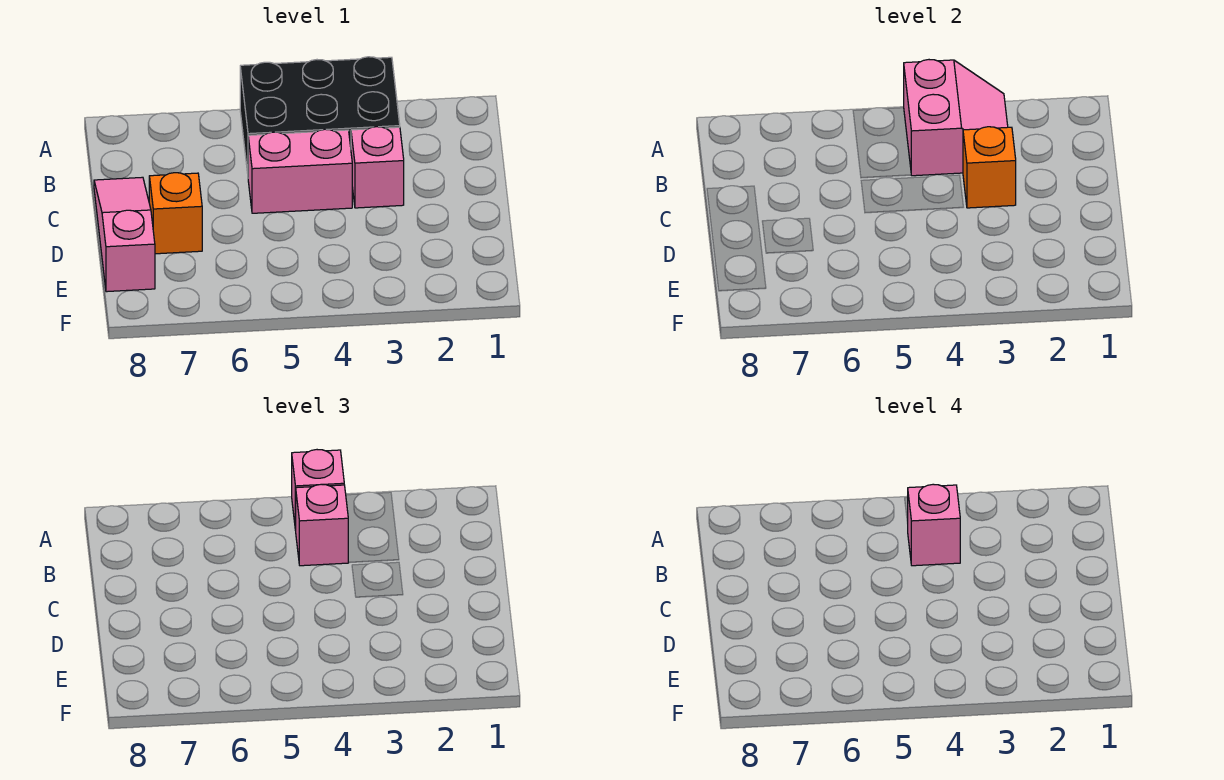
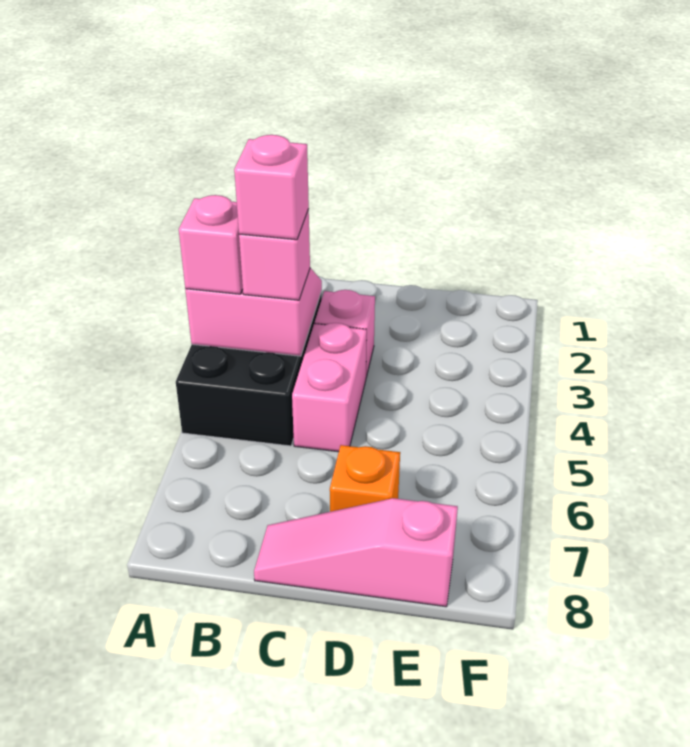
orange 1x1 brick [963,127,1016,208] -> none

